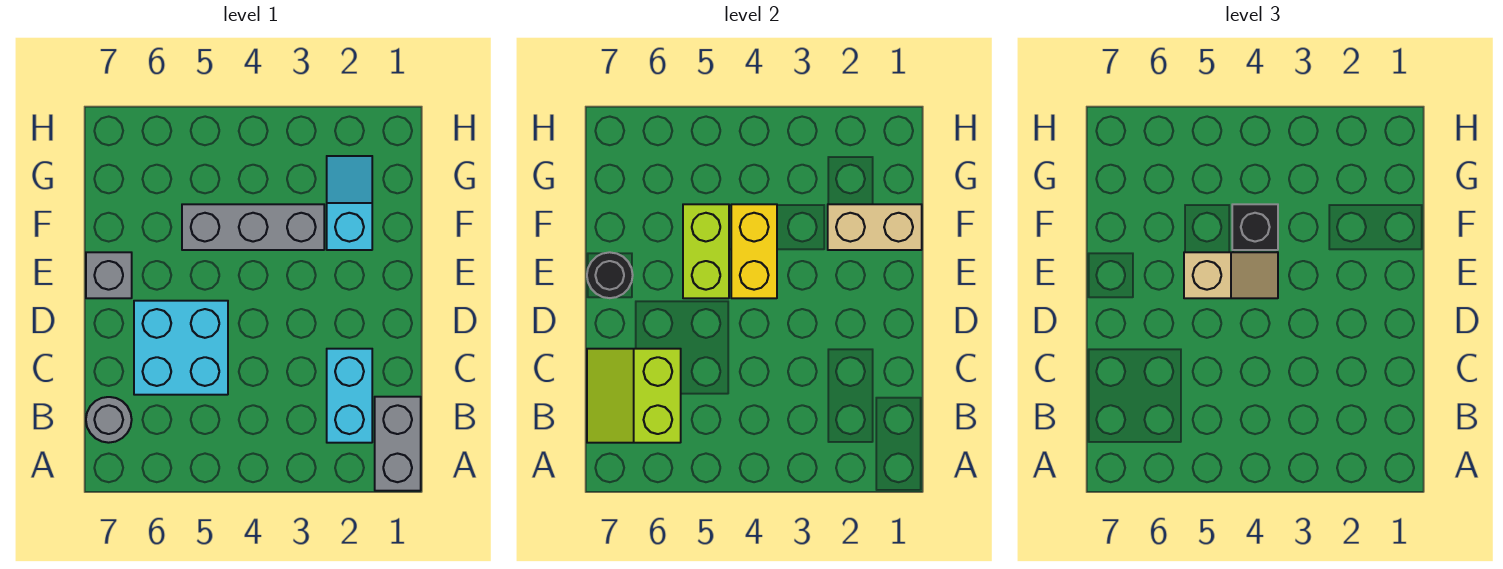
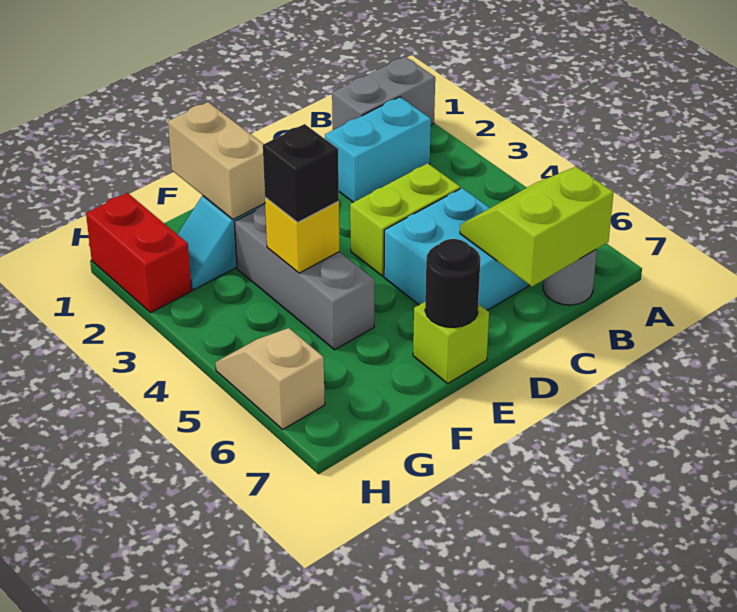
lime 2x2 slope [587,349,681,443] -> lime 2x2 slope turned to [460,167,614,286]
yellow 1x2 brick [731,204,777,298] -> yellow 1x1 brick [265,197,339,273]
tan 1x2 slope [1184,252,1278,298] -> tan 1x2 slope moved to [216,328,325,429]
lime 1x2 brick [683,204,729,298] -> lime 1x2 brick moved to [350,163,460,276]
grey 1x1 brick [86,252,132,298] -> lime 1x1 brick [413,302,489,383]
none -> red 1x2 brick [86,193,192,313]

